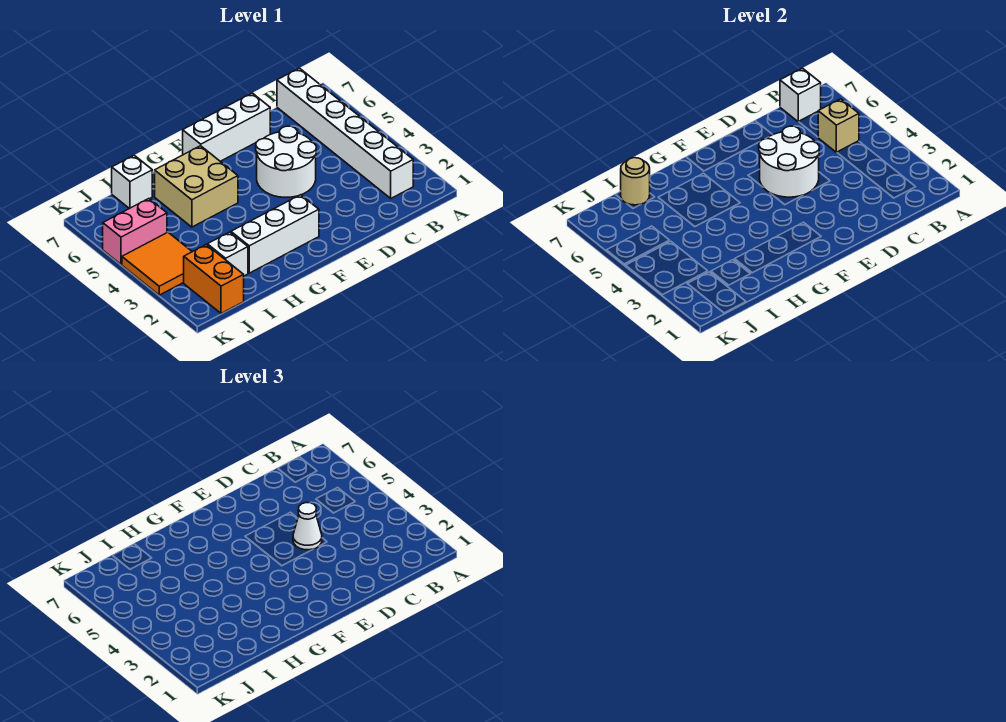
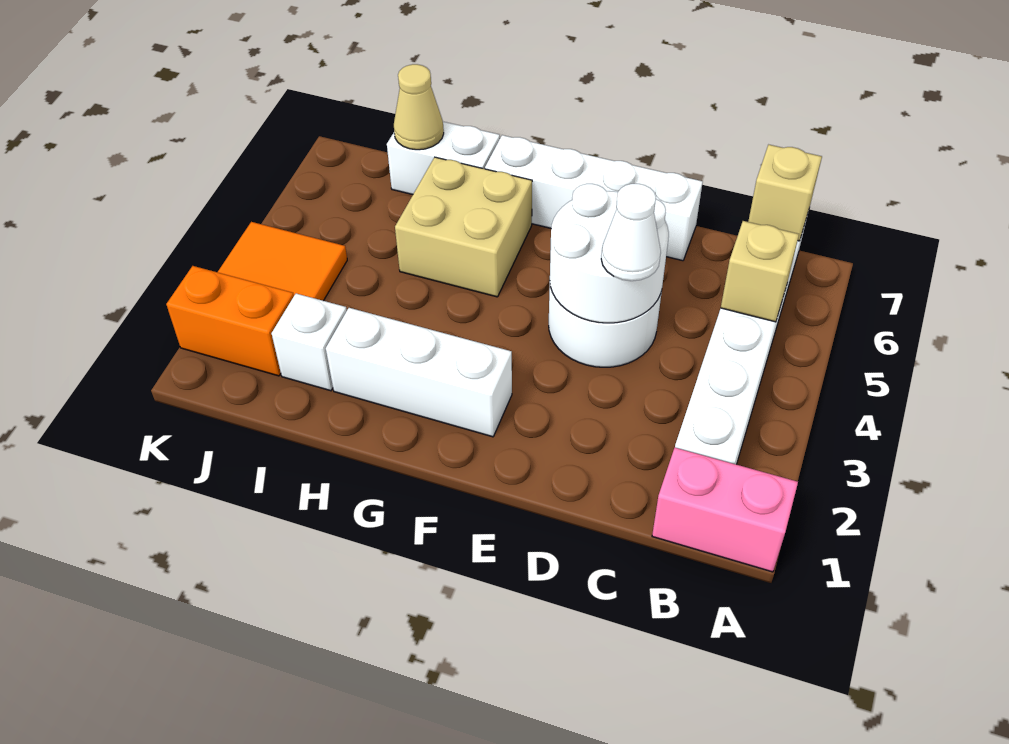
white 1x1 brick [780,68,821,122] -> tan 1x1 brick [748,145,822,241]
white 1x3 brick [183,93,270,161] -> white 1x4 brick [485,135,703,261]
white 1x1 brick [112,155,152,209] -> white 1x2 brick [387,122,500,195]
tan 1x1 round brick [621,158,650,205] -> tan 1x1 cone [394,64,444,150]
orange 1x2 brick [184,245,244,313] -> orange 1x2 brick turned to [166,266,294,376]
pink 1x2 brick [103,199,167,264] -> pink 1x2 brick moved to [652,448,798,572]

